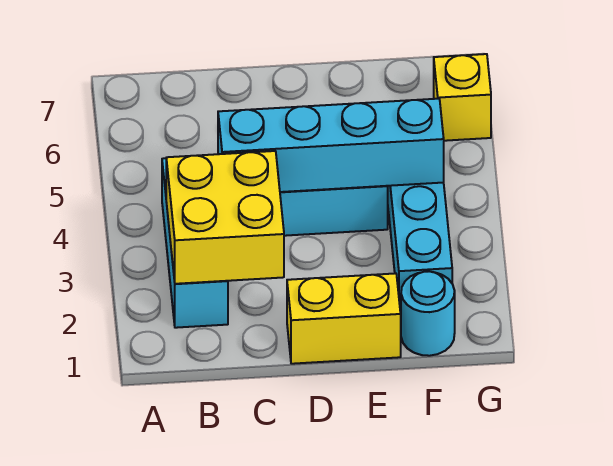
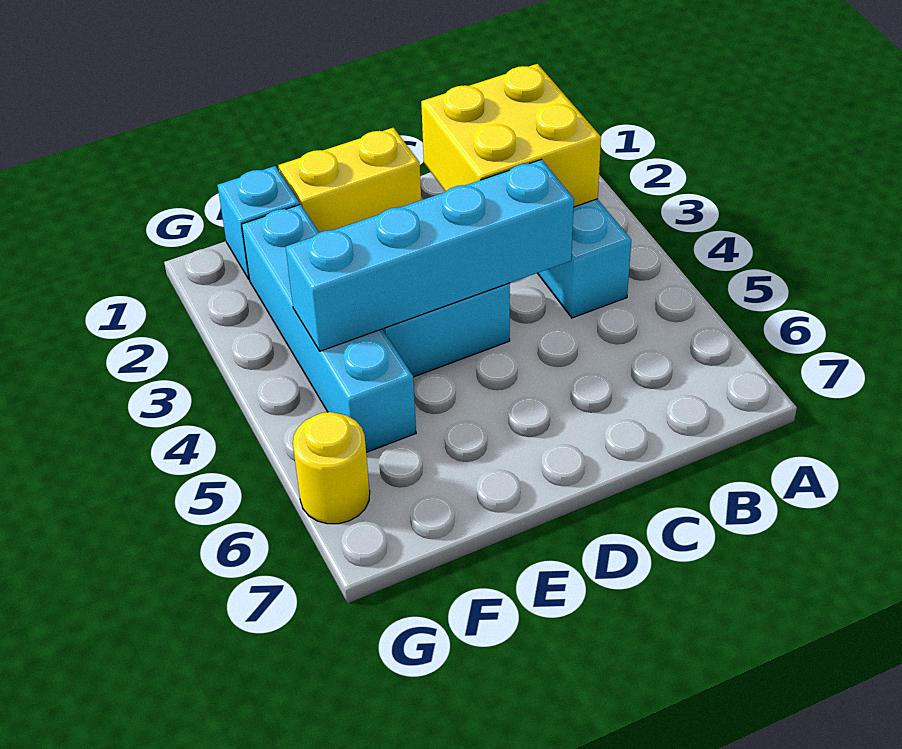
cyan 1x1 round brick [401,271,455,356] -> cyan 1x1 brick [218,166,300,280]
yellow 1x1 brick [434,54,491,141] -> yellow 1x1 round brick [293,412,370,524]

